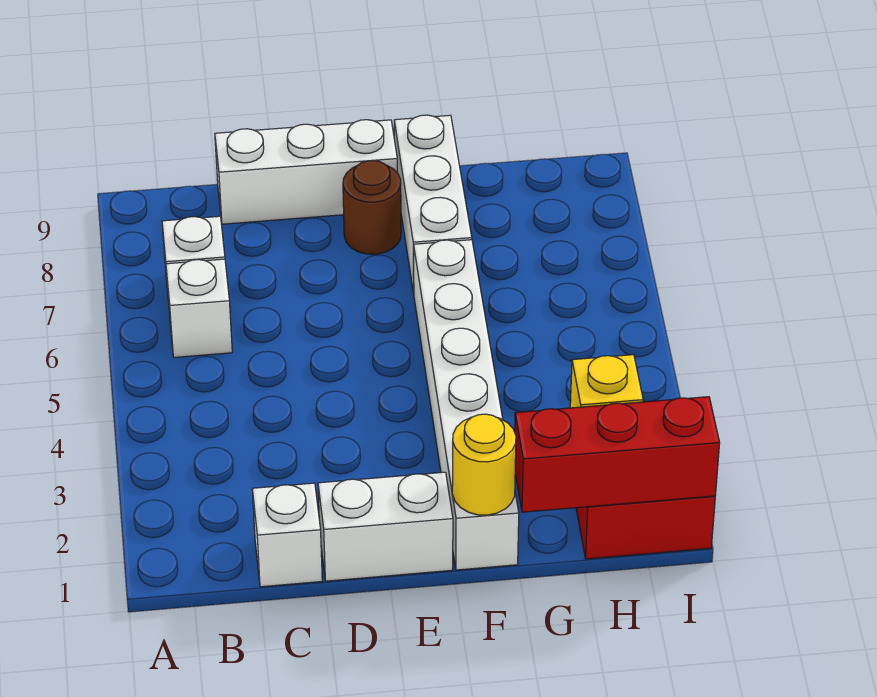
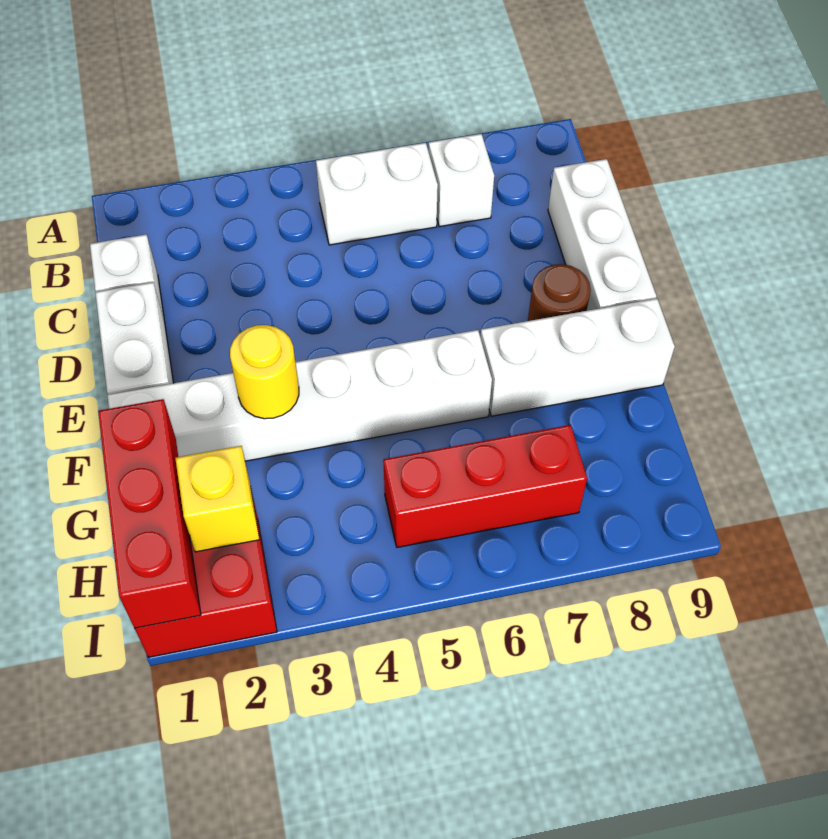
white 1x1 brick [166,259,232,357] -> white 1x2 brick [316,143,438,245]
yellow 1x1 round brick [452,414,516,515] -> yellow 1x1 round brick moved to [230,325,299,419]
none -> red 1x3 brick [383,425,587,547]

